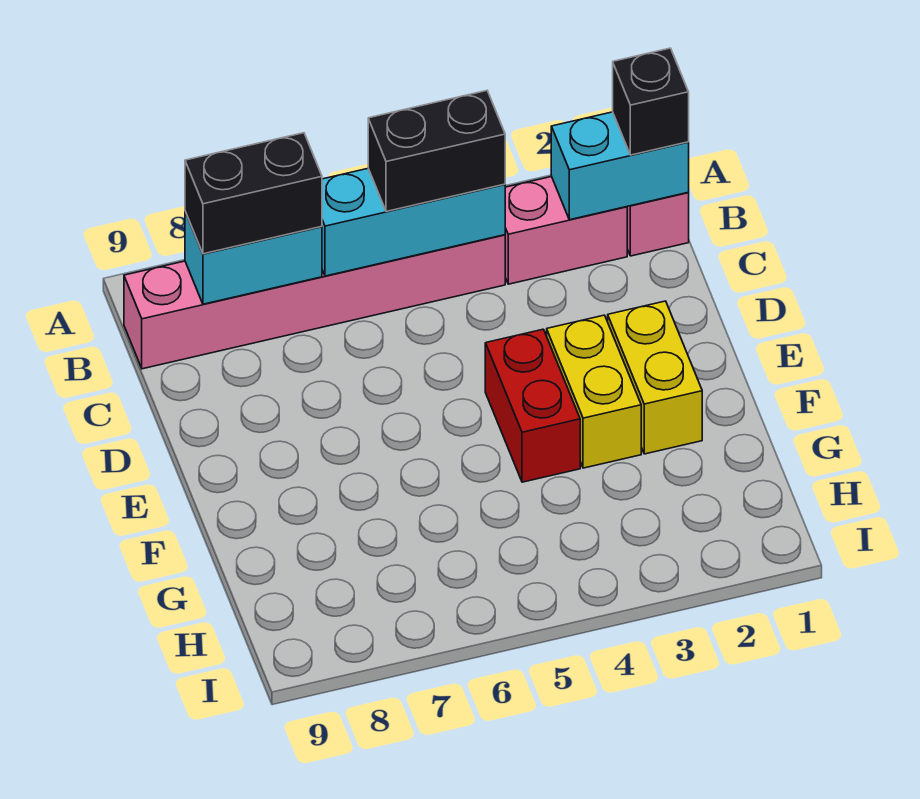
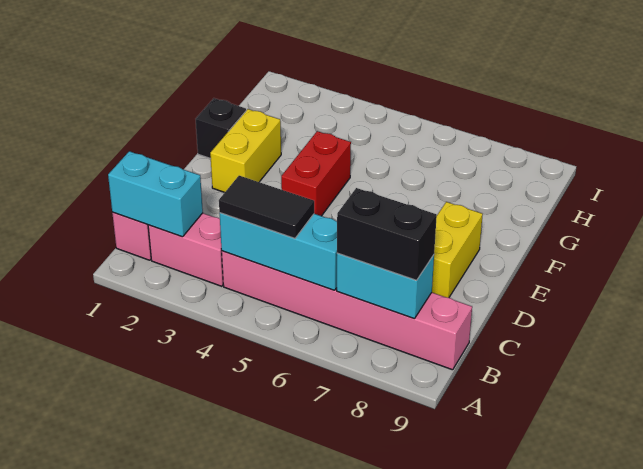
black 1x1 brick [613,48,689,155] -> black 1x1 brick moved to [196,98,246,159]
black 1x2 brick [368,91,505,212] -> black 1x2 tile [219,176,314,238]
yellow 1x2 brick [547,315,641,468] -> yellow 1x2 brick moved to [432,202,483,298]

